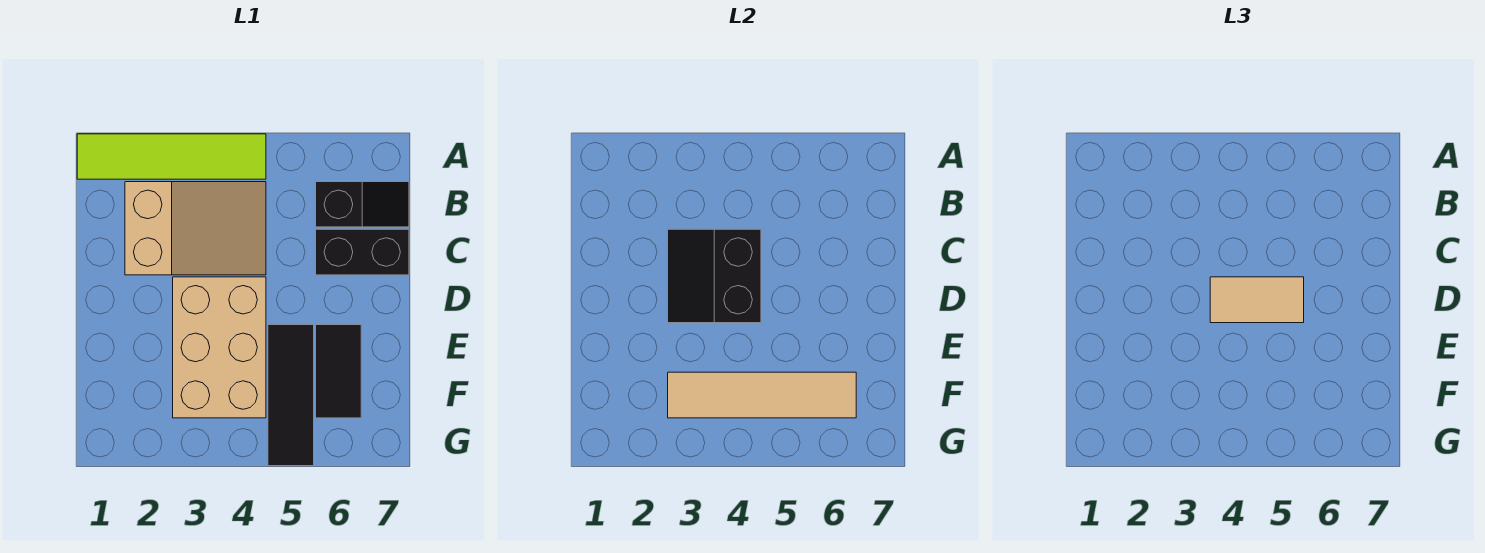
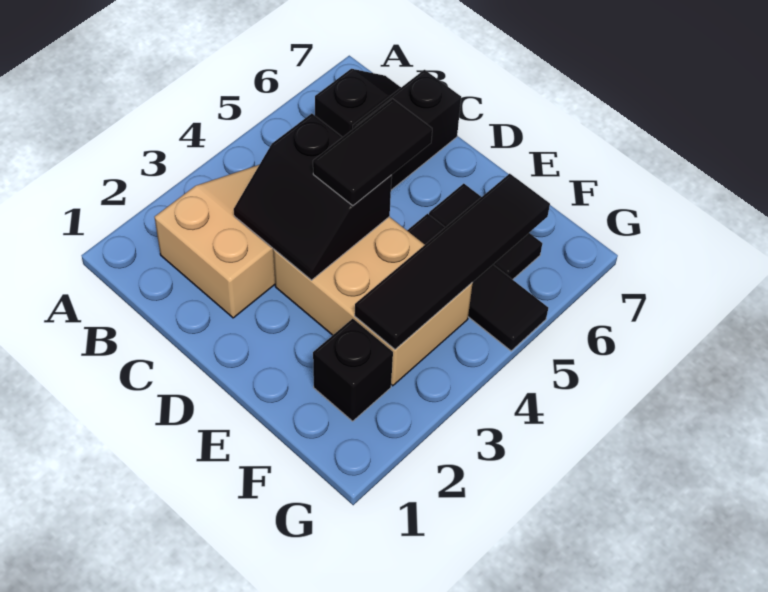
lime 1x4 tile [77,134,266,179] -> none
tan 1x2 tile [1210,277,1304,323] -> black 1x2 tile [313,99,432,206]
none -> black 1x1 brick [313,319,393,421]
tan 1x4 tile [668,372,856,418] -> black 1x4 tile [355,174,550,349]

